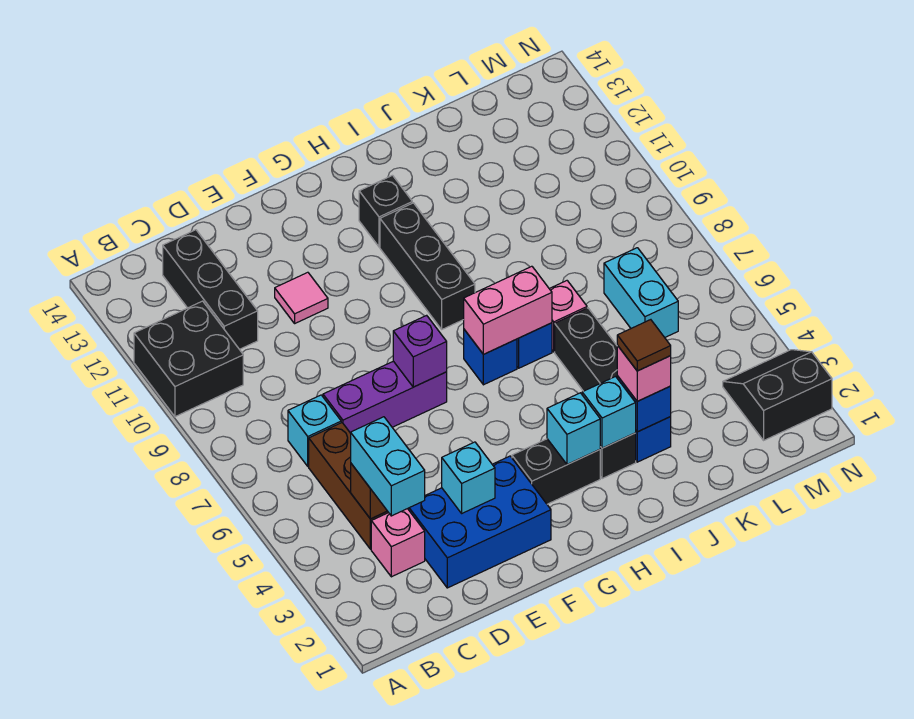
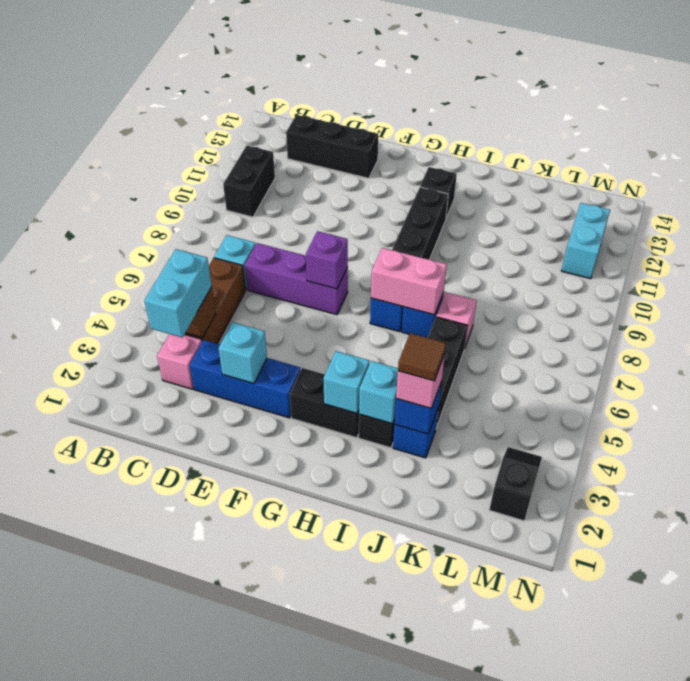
black 2x2 brick [134,301,243,417] -> black 1x2 brick [223,146,275,217]
black 1x3 brick [163,230,258,349] -> black 1x3 brick turned to [286,115,378,178]
blue 2x3 brick [408,456,551,588] -> blue 1x3 brick [190,340,301,418]
pink 1x1 tile [275,272,328,323] -> none
cyan 1x2 brick [604,248,678,337] -> cyan 1x2 brick moved to [561,203,610,279]
black 2x2 slope [723,350,832,440] -> black 1x2 slope [489,447,542,521]

